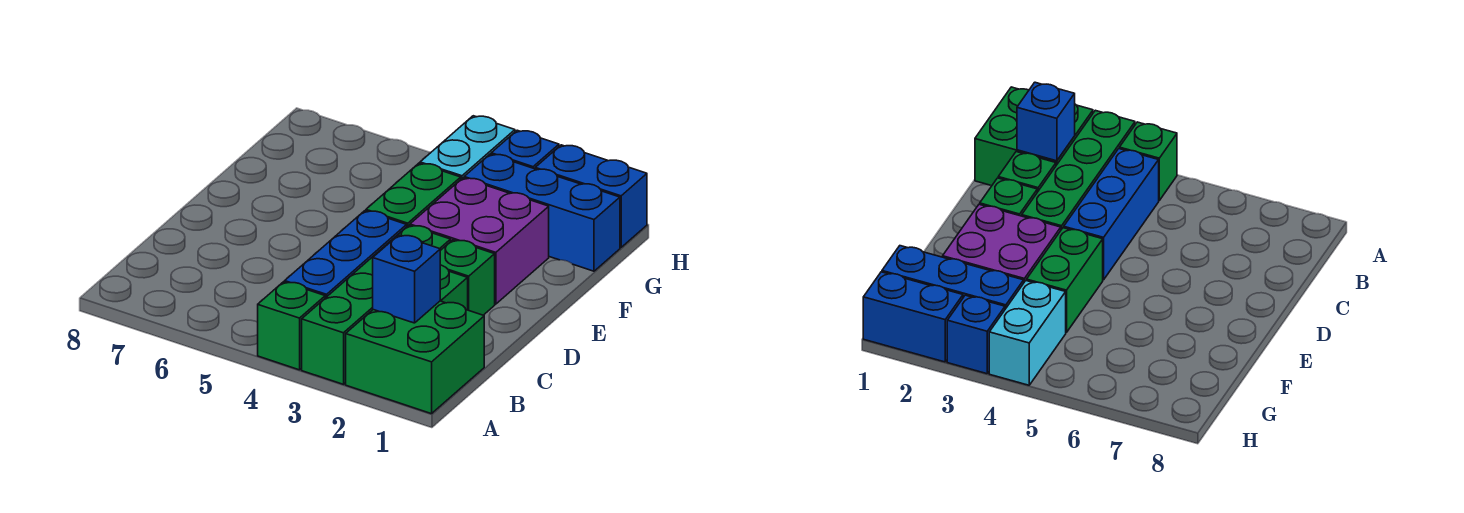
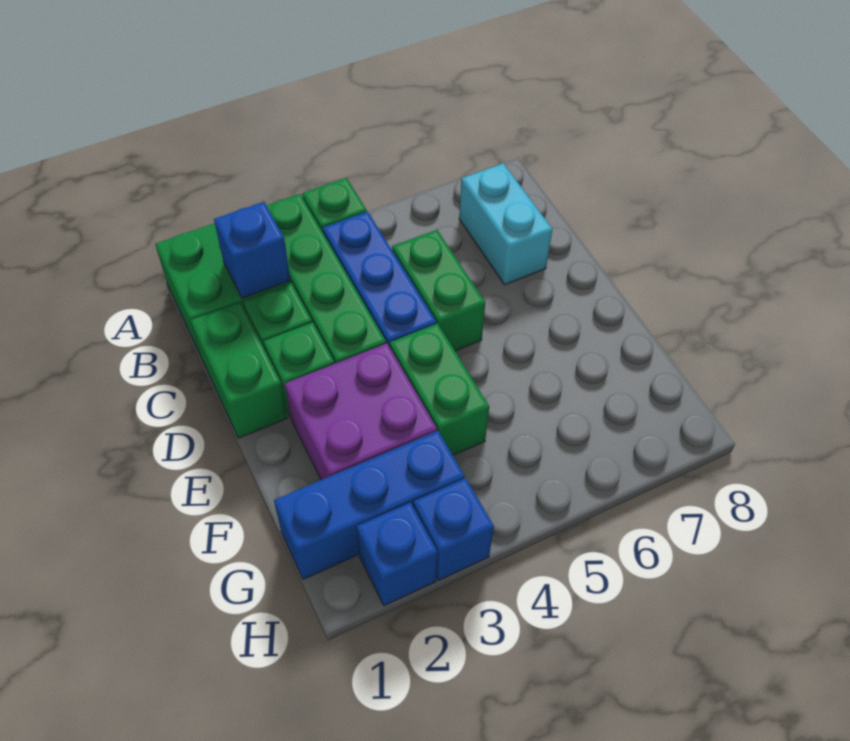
none -> green 1x2 brick [190,302,287,438]
none -> green 1x2 brick [392,230,485,351]
cyan 1x2 brick [420,116,515,179] -> cyan 1x2 brick moved to [459,163,553,285]
blue 1x2 brick [535,145,647,247] -> blue 1x1 brick [357,503,437,606]

